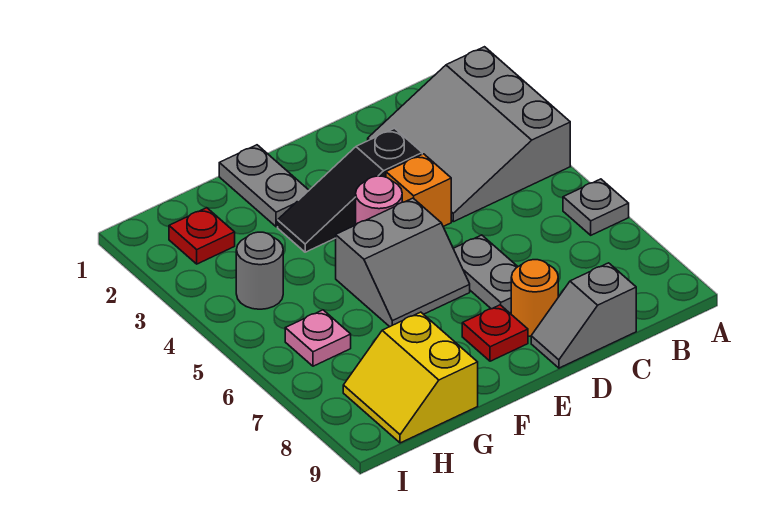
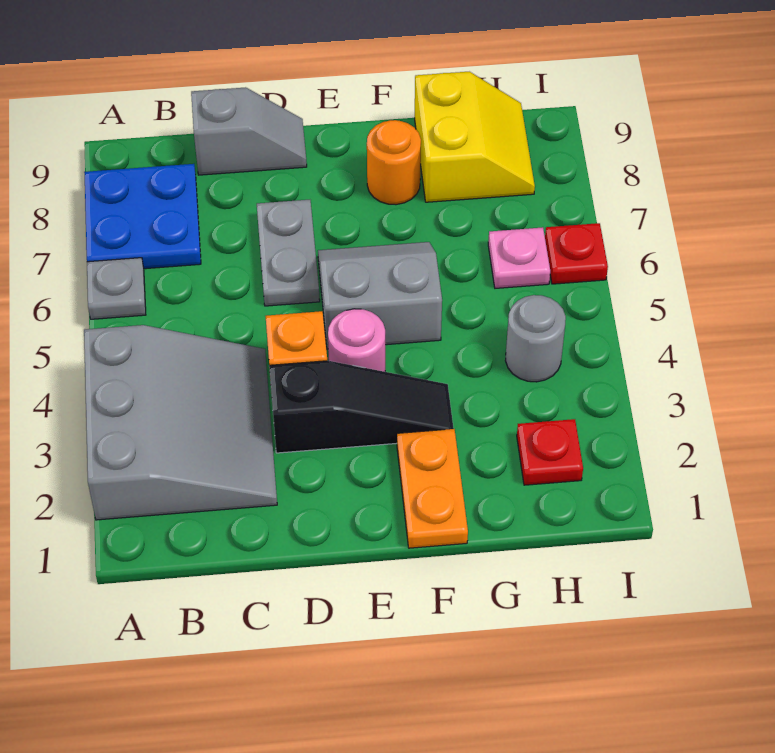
none -> blue 2x2 plate [84,164,201,269]
orange 1x1 round brick [511,260,558,336] -> orange 1x1 round brick moved to [367,120,421,205]
red 1x1 plate [462,305,528,361] -> red 1x1 plate moved to [545,223,608,284]
grey 1x2 plate [219,145,309,227] -> orange 1x2 plate [397,429,468,548]

